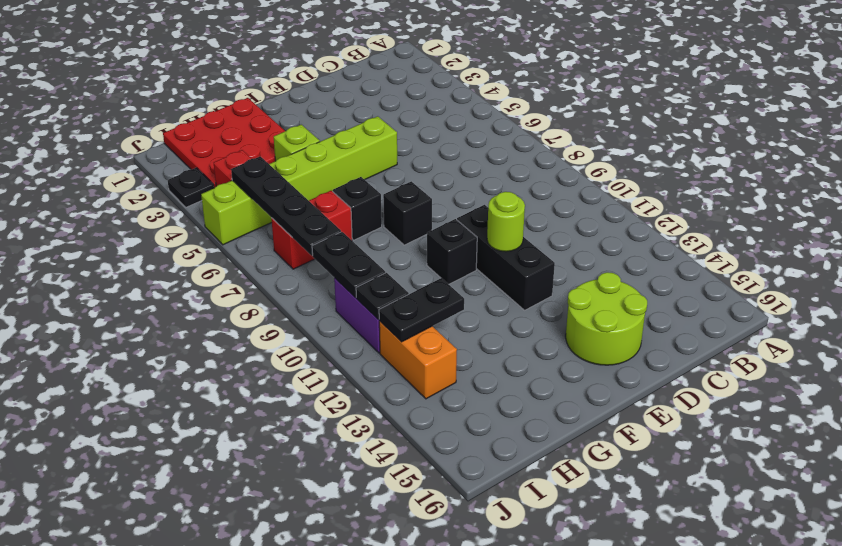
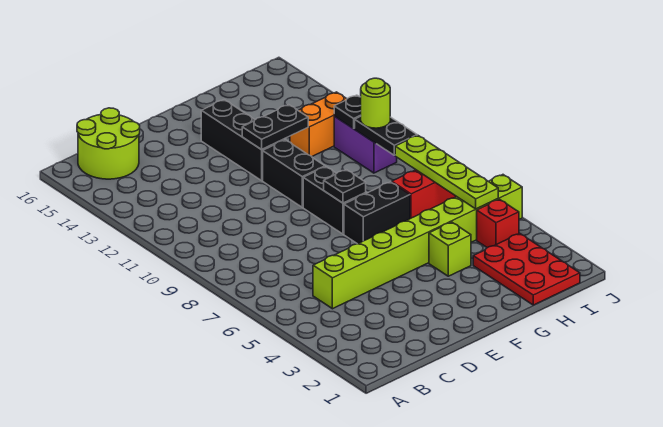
lime 2x2 round brick [566,272,647,365] -> lime 2x2 round brick moved to [77,108,140,179]
lime 1x6 brick [201,116,397,245] -> lime 1x8 brick [313,175,522,309]
black 1x3 brick [457,205,555,310] -> black 1x3 brick moved to [201,100,284,180]
lime 1x1 round brick [487,192,525,252] -> lime 1x1 round brick moved to [361,78,390,128]
black 1x1 brick [383,181,432,245] -> black 1x2 brick [303,167,366,234]
black 1x1 brick [427,219,477,284] -> black 1x2 brick [263,140,325,207]
red 3x3 plate [163,98,285,188] -> red 2x3 plate [473,234,580,305]
black 1x1 brick [333,177,382,240] -> black 1x2 brick [344,182,410,244]
black 1x2 plate [379,278,464,342] -> black 1x2 plate moved to [242,105,308,150]
black 1x4 plate [231,156,341,256] -> lime 1x4 plate [395,135,498,209]
orange 1x2 brick [379,321,457,399] -> orange 1x2 brick turned to [290,92,346,156]
black 1x1 plate [168,168,214,207] -> black 1x1 plate moved to [324,170,366,203]

